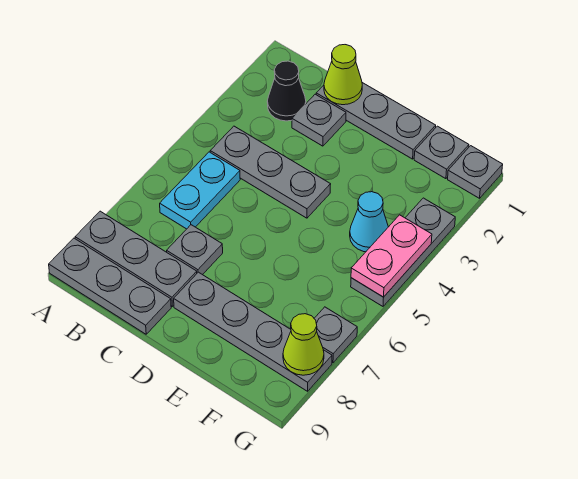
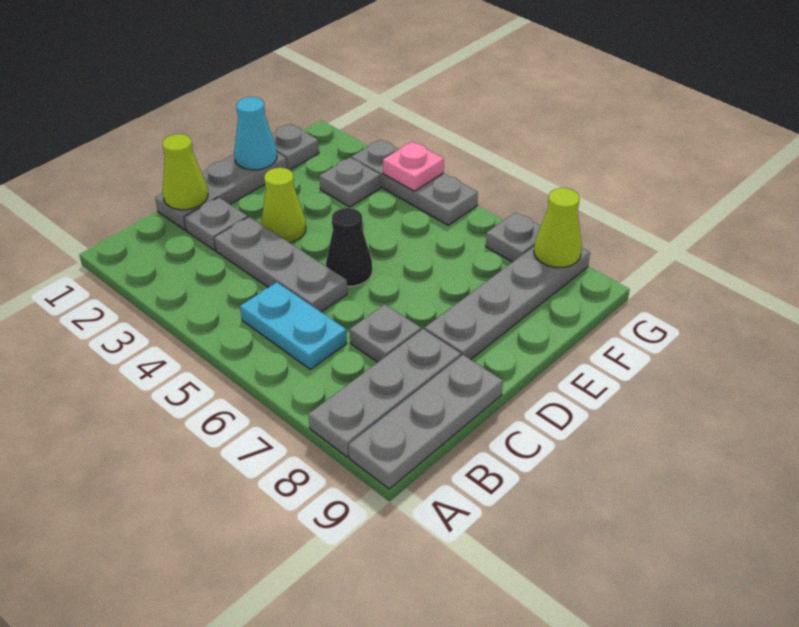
black 1x1 cone [267,61,306,121] -> black 1x1 cone moved to [326,208,372,286]
grey 1x3 plate [210,126,331,218] -> grey 1x3 plate turned to [214,217,347,312]
none -> lime 1x1 cone [261,168,306,243]
cyan 1x1 cone [350,192,388,252] -> cyan 1x1 cone moved to [234,97,277,170]
grey 1x1 plate [448,146,503,198] -> grey 1x1 plate moved to [319,158,380,207]
pink 1x2 plate [351,215,432,297] -> pink 1x1 plate [383,142,444,191]

